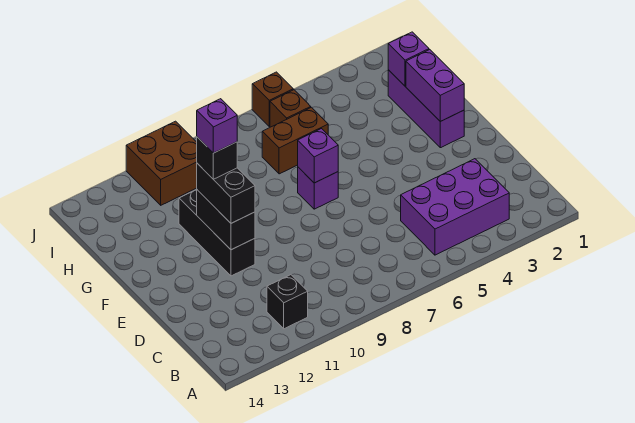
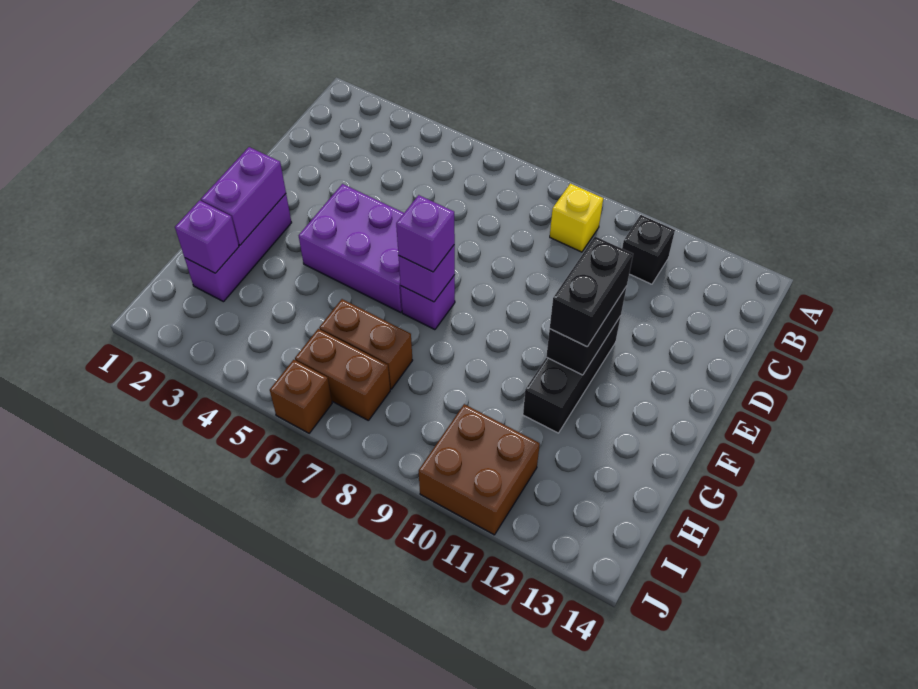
purple 2x3 brick [401,159,509,255] -> purple 2x3 brick moved to [299,184,404,313]
none -> yellow 1x1 brick [550,183,603,252]
black 1x1 brick [197,137,237,179] -> none
purple 1x1 brick [197,99,237,153] -> purple 1x1 brick moved to [396,195,455,272]
brown 1x1 brick [270,90,311,127] -> brown 1x2 brick [295,329,390,420]

